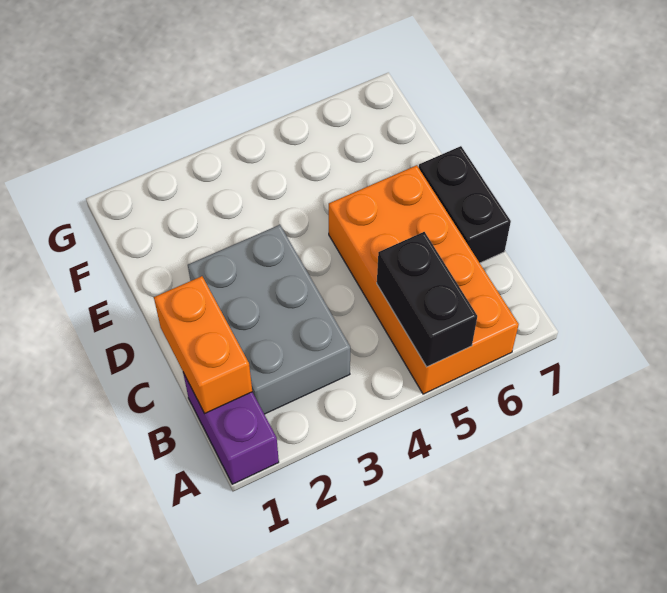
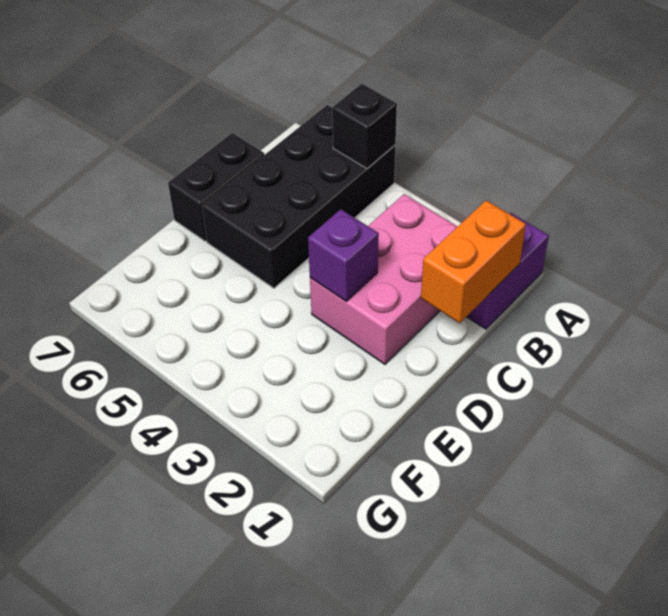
orange 2x4 brick [329,165,519,394] -> black 2x4 brick [202,105,396,288]
black 1x2 brick [377,232,477,367] -> black 1x1 brick [332,84,397,169]
grey 2x3 brick [188,225,350,414] -> pink 2x3 brick [310,194,458,364]
none -> purple 1x1 brick [308,209,379,301]

